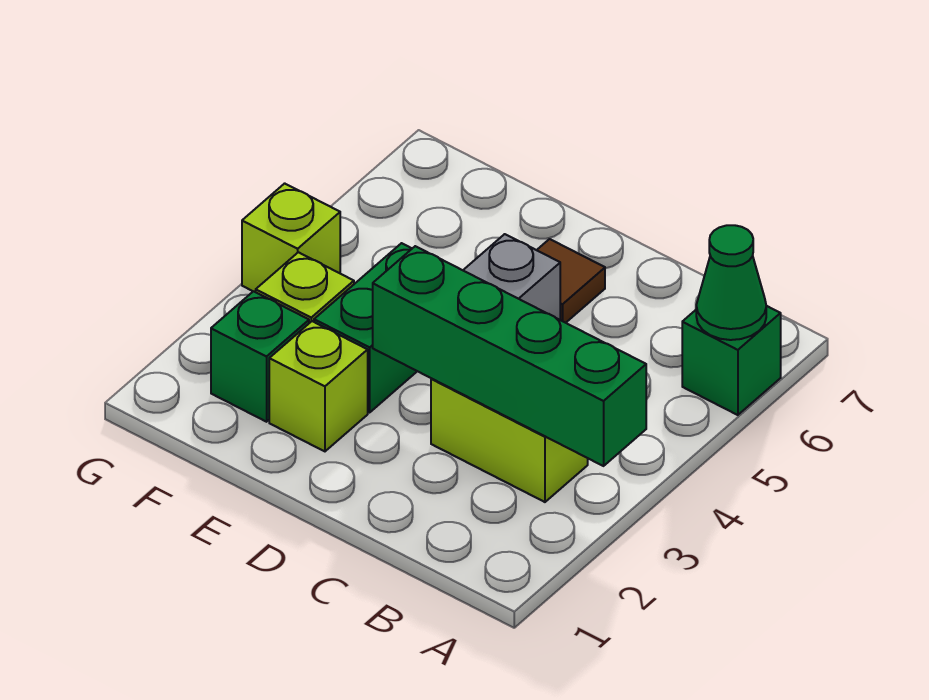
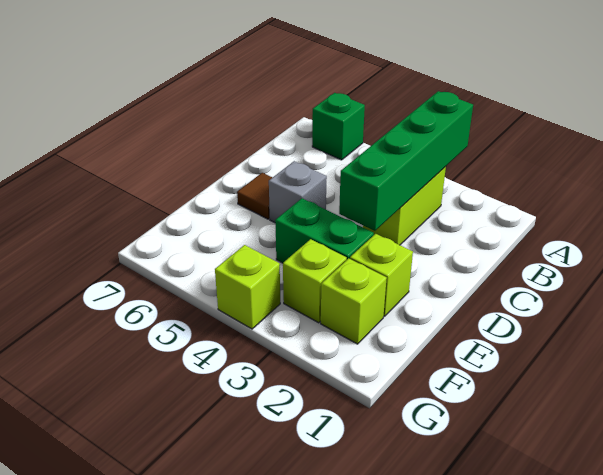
green 1x1 cone [696,225,766,340] -> none
green 1x1 brick [211,291,309,422] -> lime 1x1 brick [321,258,387,344]

